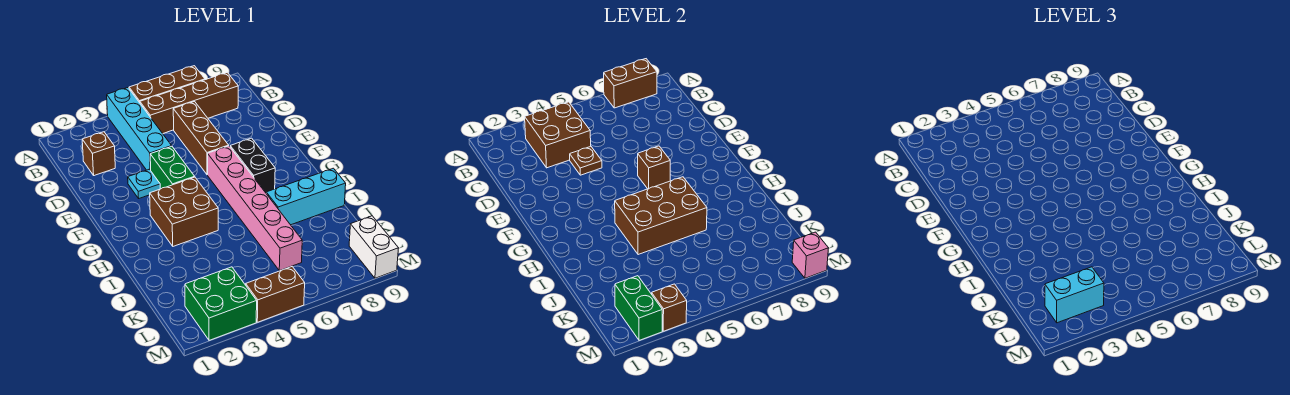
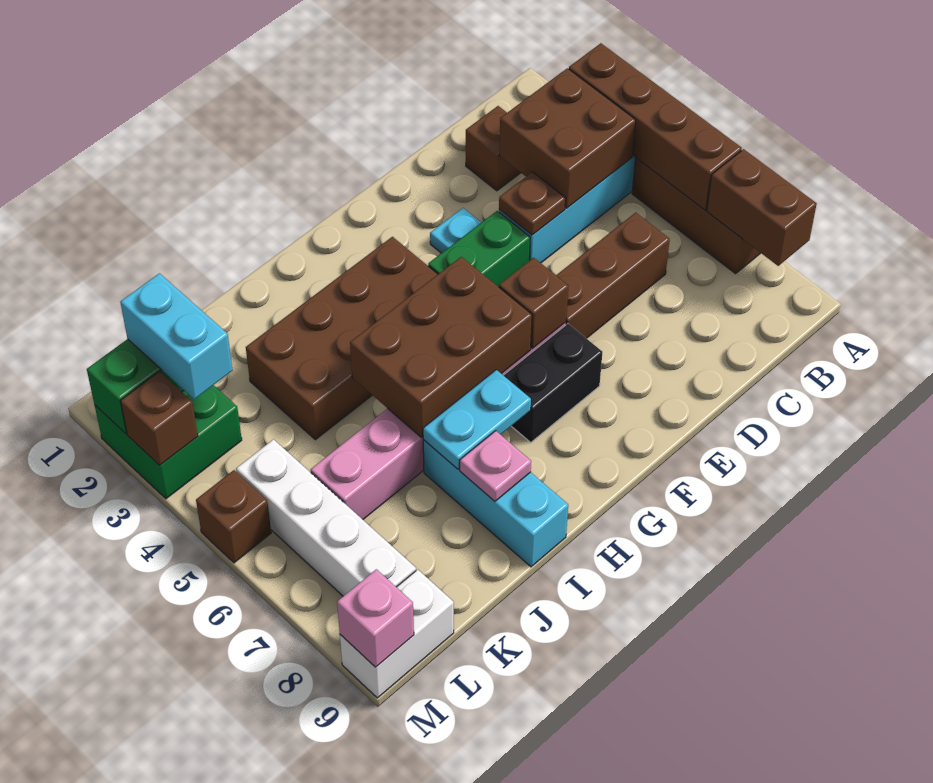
brown 1x4 brick [140,72,238,133] -> brown 1x4 brick moved to [569,43,742,210]
brown 2x2 brick [150,177,218,246] -> brown 2x4 brick [246,237,438,440]
brown 2x3 brick [615,177,707,255] -> brown 2x3 brick turned to [350,257,532,438]
none -> cyan 1x2 plate [423,370,531,469]
none -> pink 1x1 plate [460,431,531,501]
none -> white 1x4 brick [236,439,416,596]
brown 1x2 brick [246,267,305,322] -> brown 1x1 brick [196,470,271,563]

